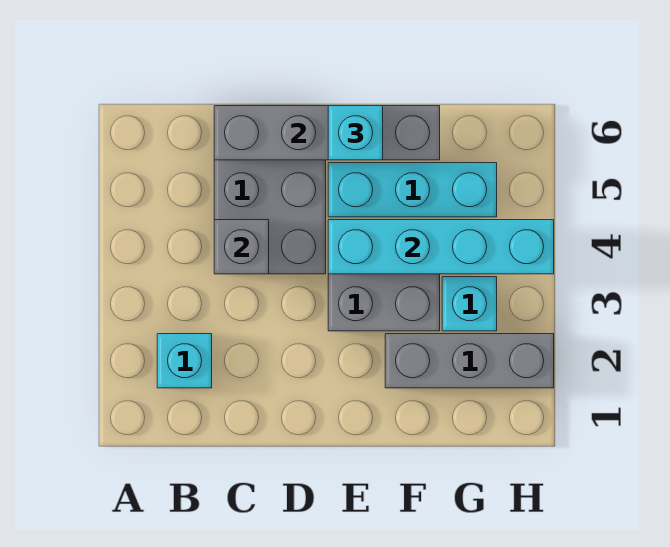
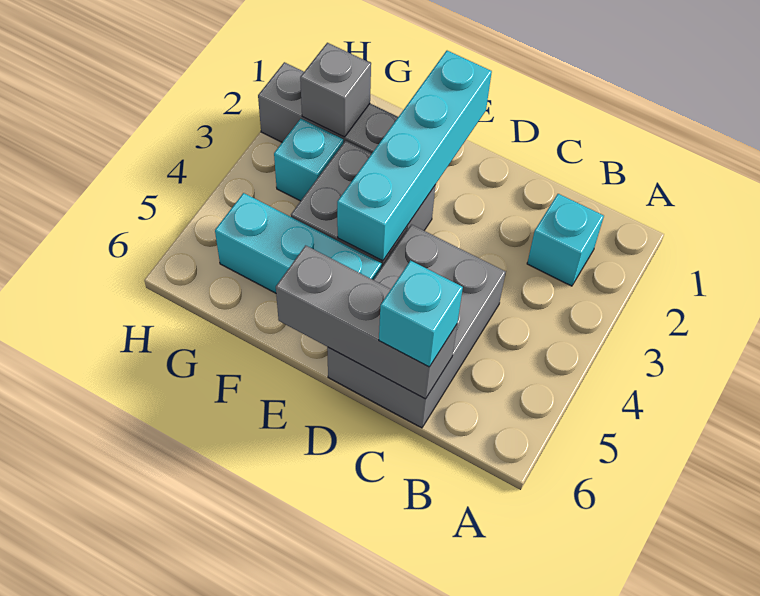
grey 1x1 brick [214,220,269,274] -> grey 1x1 brick moved to [300,43,371,137]
grey 1x4 brick [214,106,440,160] -> grey 1x3 brick [276,245,457,399]
cyan 1x4 brick [328,220,554,274] -> cyan 1x4 brick turned to [337,51,492,261]
cyan 1x1 brick [328,106,383,160] -> cyan 1x1 brick moved to [379,260,463,367]

